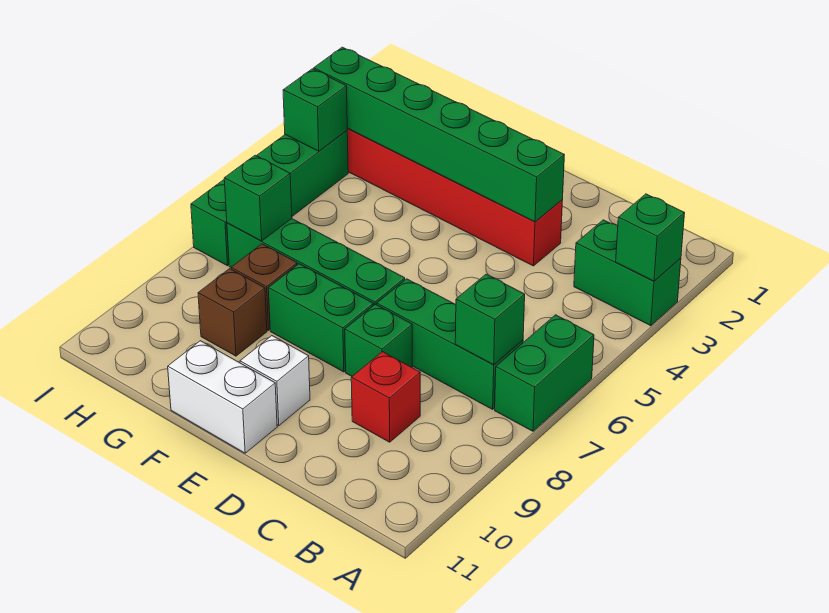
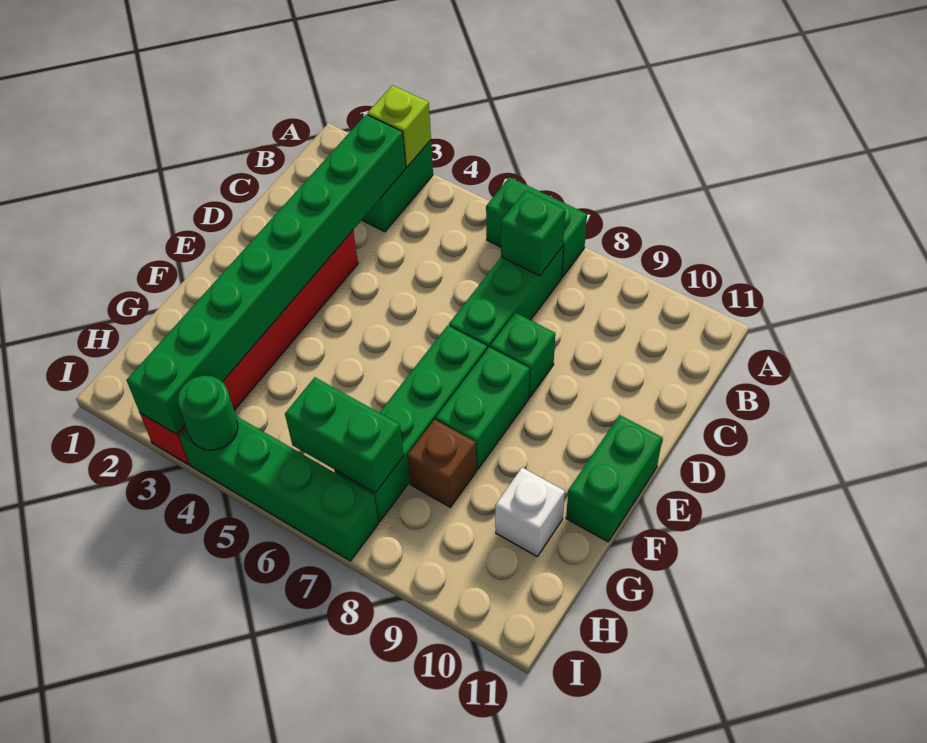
green 1x1 brick [616,194,685,281] -> lime 1x1 brick [367,85,431,167]
red 1x1 brick [351,352,420,442] -> none
green 1x6 brick [314,47,564,222] -> green 1x8 brick [127,114,406,434]
white 1x1 brick [240,336,310,425] -> white 1x1 brick moved to [495,467,565,556]
white 1x2 brick [168,341,277,453] -> green 1x2 brick [566,415,662,542]
brown 1x1 brick [198,269,267,356] -> none
green 1x1 brick [224,155,292,241] -> green 1x2 brick [285,377,404,493]
green 1x1 brick [283,69,347,151] -> green 1x1 round brick [178,376,238,450]

